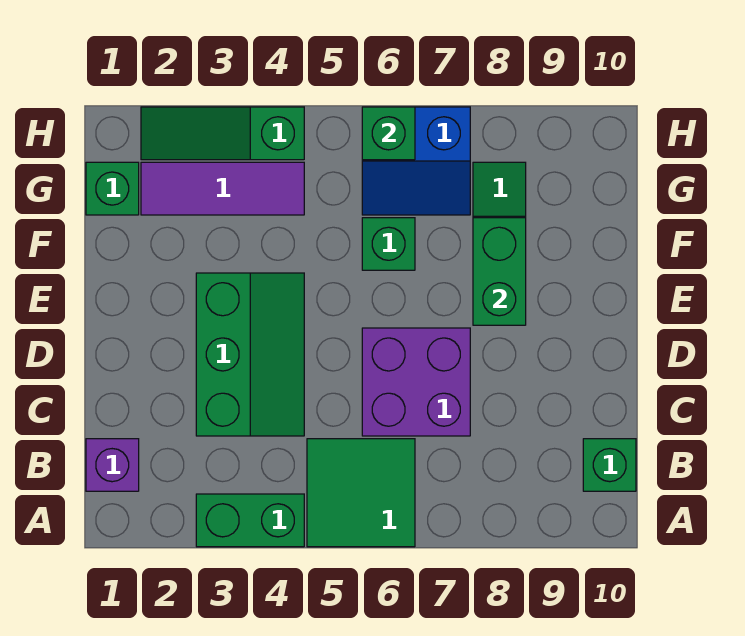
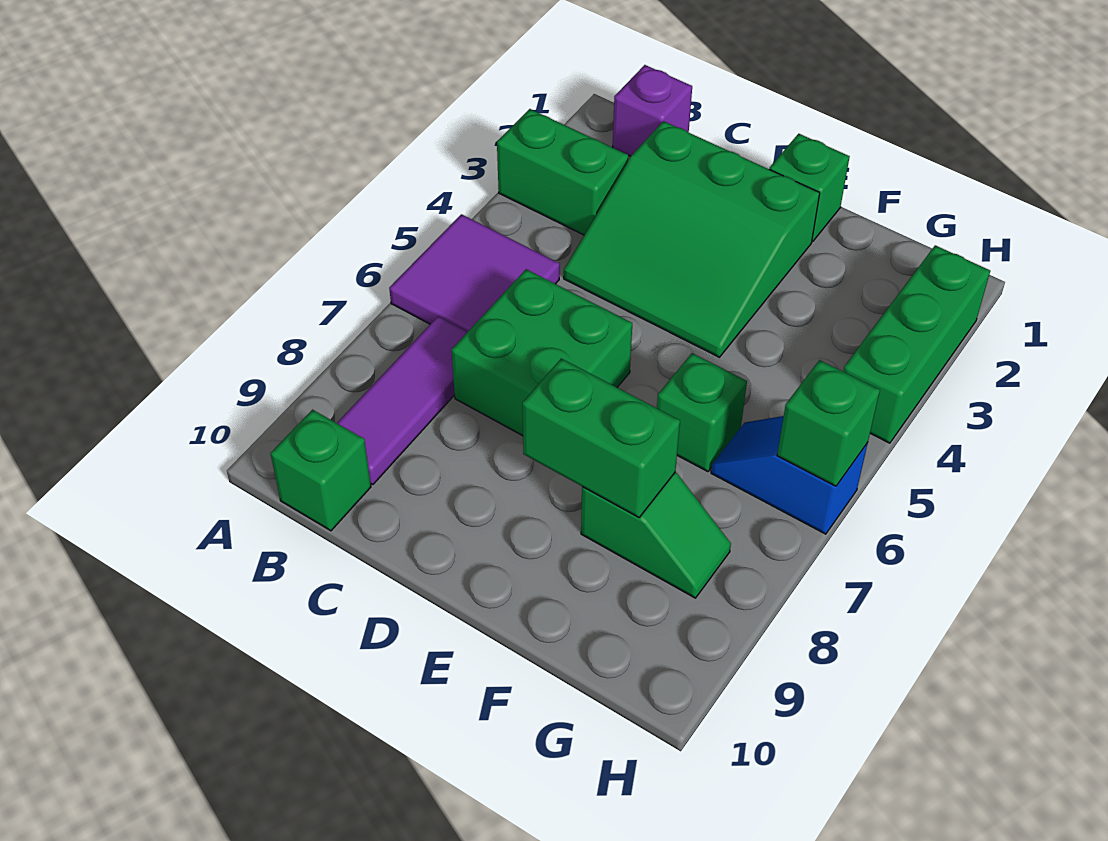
green 1x2 brick [196,494,304,547] -> green 1x2 brick turned to [497,109,628,235]
green 2x2 tile [307,439,415,547] -> purple 2x2 tile [389,214,560,332]
green 2x3 slope [196,273,304,436] -> green 3x3 slope [564,121,820,357]
purple 2x2 brick [362,328,470,436] -> green 2x2 brick [452,269,632,436]
green 1x1 brick [86,162,139,215] -> green 1x1 brick moved to [769,134,850,242]
purple 1x3 tile [141,162,304,215] -> purple 1x3 tile moved to [337,316,467,484]
blue 2x2 slope [362,107,470,215] -> blue 1x2 slope [711,416,868,534]
green 1x3 slope [141,107,304,160] -> green 1x3 brick [843,245,990,443]

